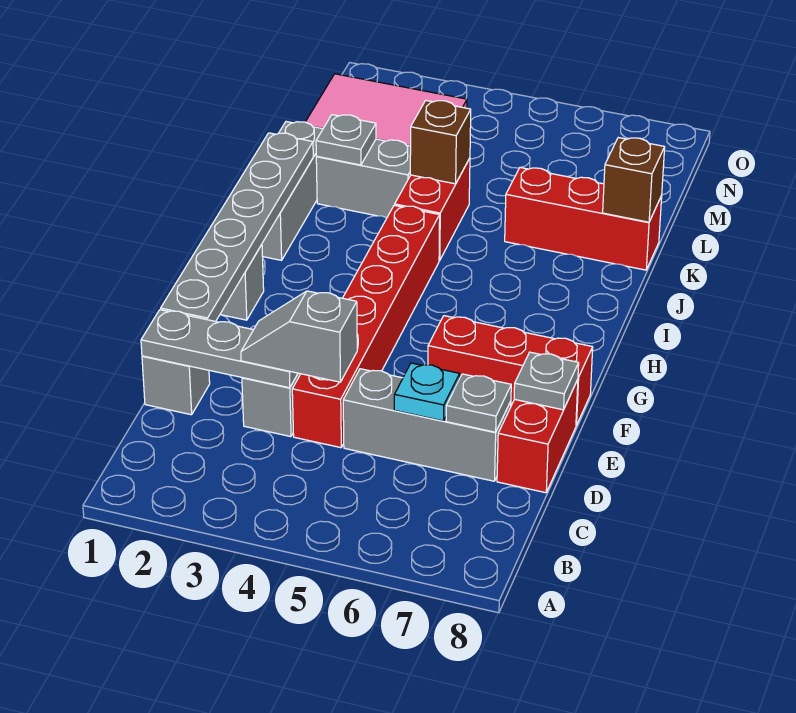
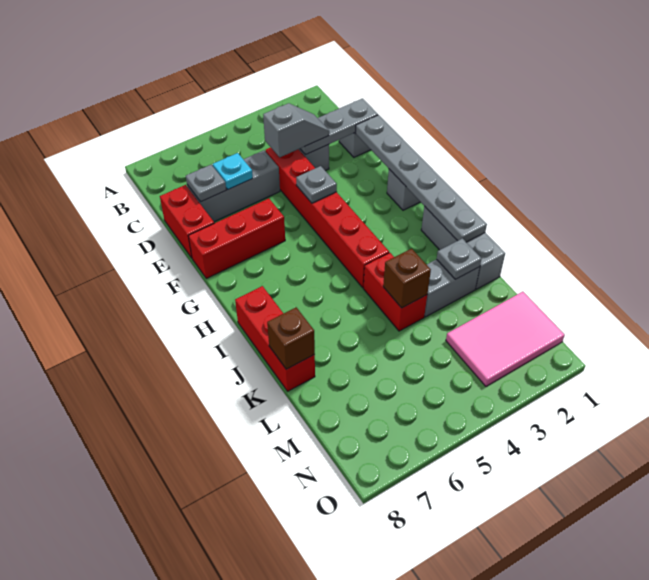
grey 1x1 plate [514,352,579,410] -> grey 1x1 plate moved to [296,166,337,203]
red 1x3 brick [505,168,662,270] -> red 1x3 brick turned to [235,286,315,391]

